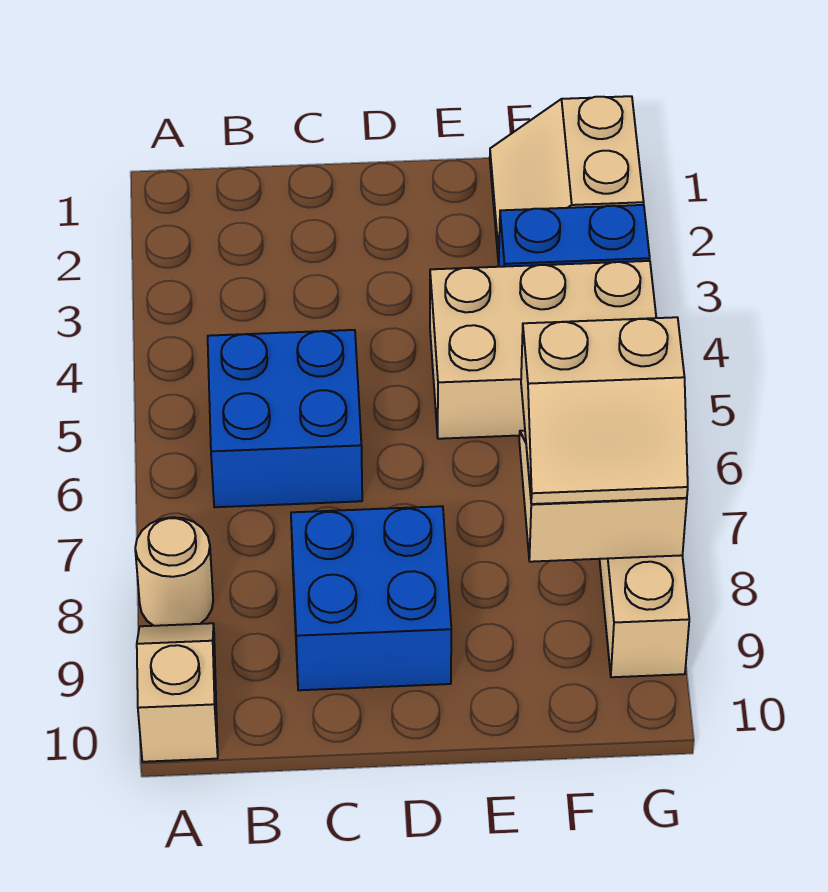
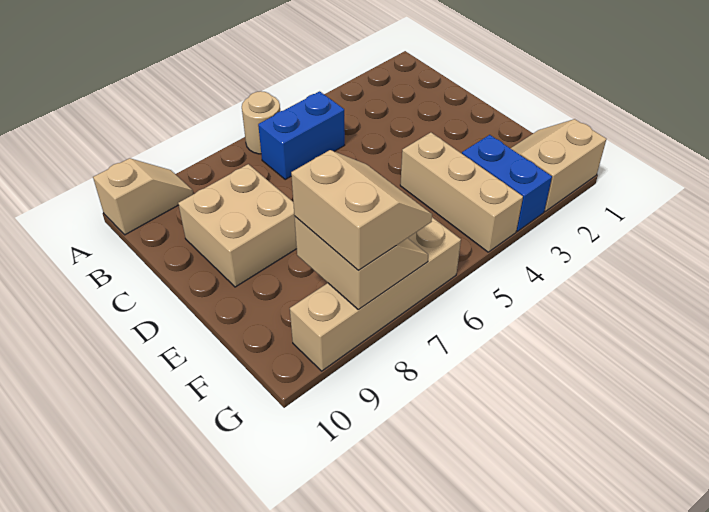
tan 1x1 round brick [135,517,213,626] -> tan 1x1 round brick moved to [242,91,280,154]
blue 2x2 brick [208,330,362,507] -> blue 1x2 brick [258,91,345,179]
blue 2x2 brick [291,506,451,690] -> tan 2x2 brick [178,164,297,287]
tan 2x3 brick [430,261,656,439] -> tan 1x3 brick [400,132,523,252]
tan 2x2 slope [521,317,688,504] -> tan 2x2 slope turned to [291,150,432,271]

